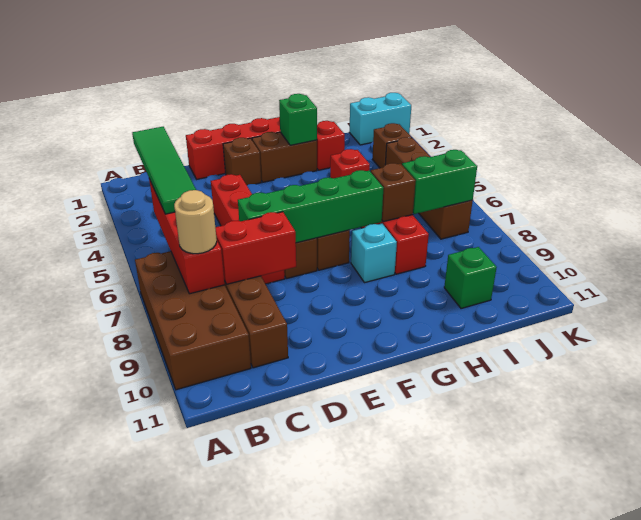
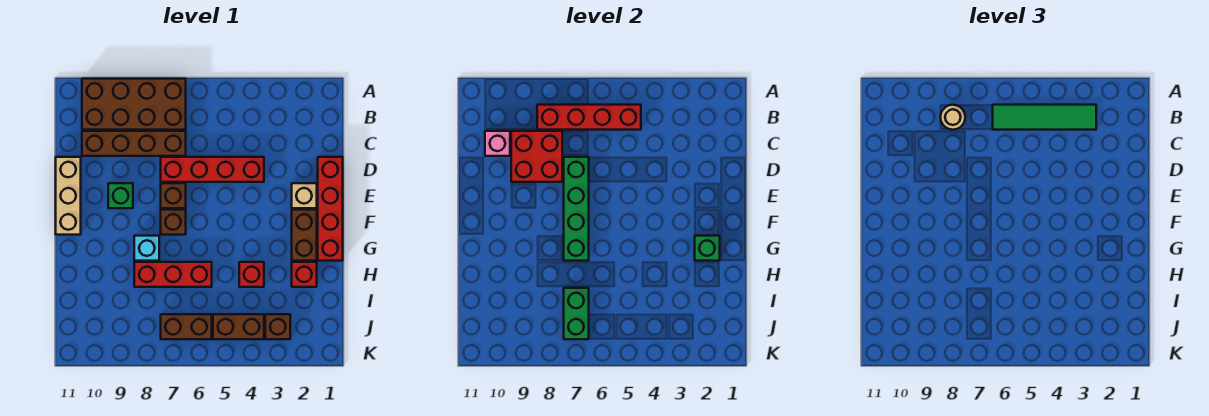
red 1x2 brick [215,212,296,284] -> red 2x2 brick [511,131,562,182]
none -> pink 1x1 brick [485,131,510,156]
none -> tan 1x3 brick [56,157,81,235]
brown 1x1 brick [223,138,261,185] -> tan 1x1 brick [292,183,317,208]
brown 1x1 brick [371,163,416,222] -> none
green 1x1 brick [444,247,497,309] -> green 1x1 brick moved to [108,183,133,208]
cyan 1x2 brick [349,93,411,145] -> none

